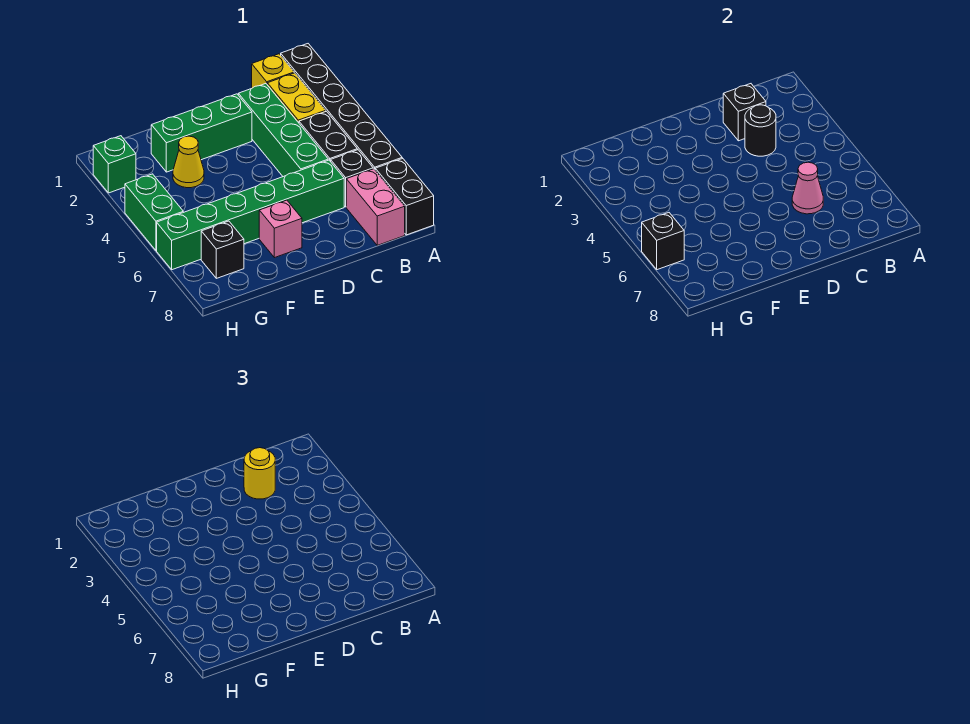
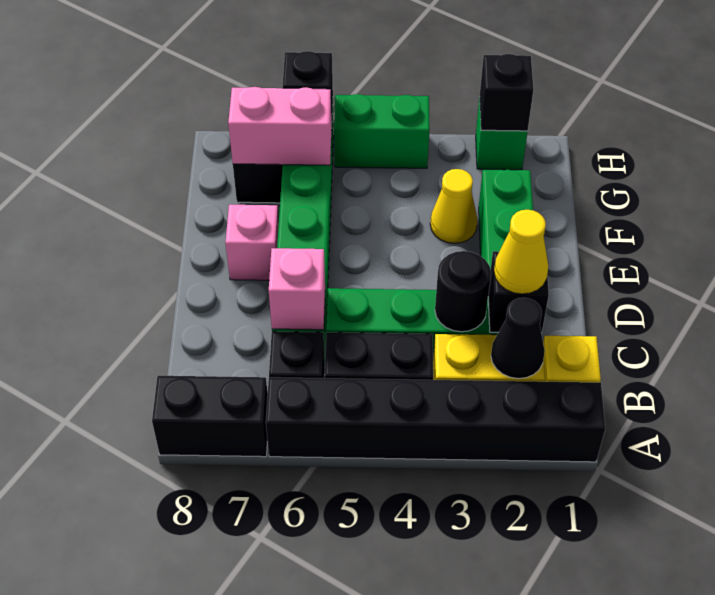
none -> black 1x1 cone [491,298,545,379]
pink 1x2 brick [346,169,405,245] -> pink 1x2 brick moved to [228,87,332,165]
yellow 1x1 round brick [244,448,275,499] -> yellow 1x1 cone [494,210,548,294]
pink 1x1 cone [792,162,823,214] -> pink 1x1 brick [269,248,325,330]
none -> black 1x1 brick [479,54,534,131]

